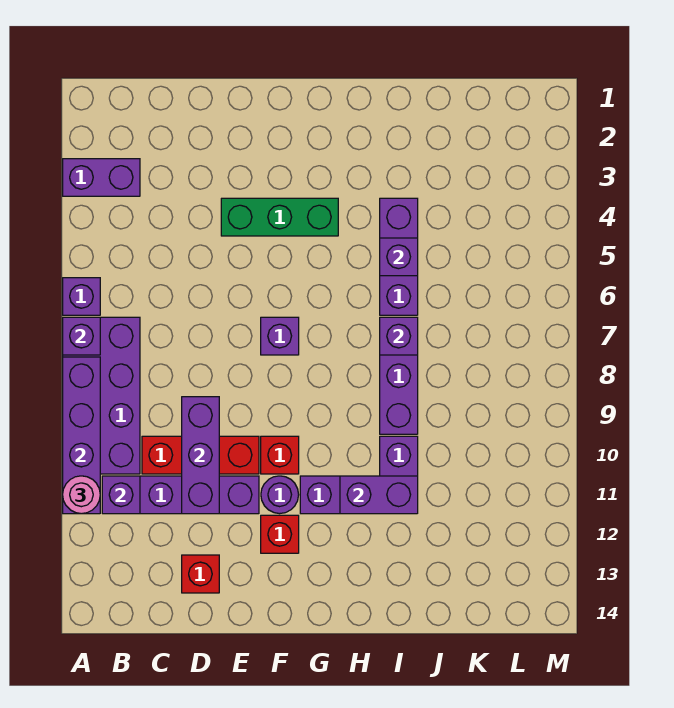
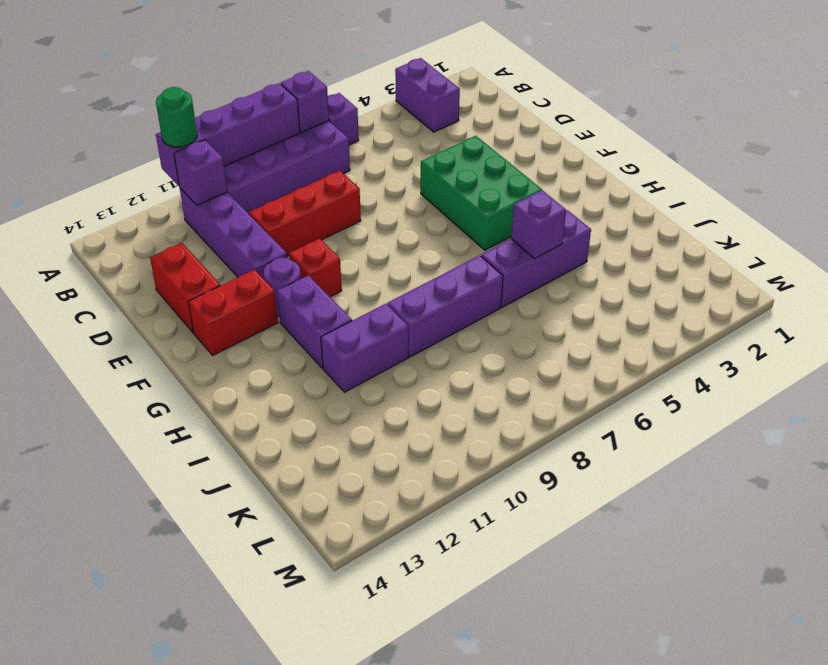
pink 1x1 round brick [63,476,100,514] -> green 1x1 round brick [156,87,197,147]
red 1x3 brick [142,436,259,474] -> red 1x3 brick turned to [249,171,361,256]
purple 1x3 brick [182,397,219,514] -> none
red 1x1 brick [182,555,219,593] -> red 1x2 brick [150,243,220,332]
green 1x3 brick [221,198,338,236] -> green 2x3 brick [421,136,542,250]
purple 1x1 brick [261,317,299,355] -> none
red 1x1 brick [261,515,299,553] -> red 1x2 brick [188,270,278,355]
purple 1x2 brick [340,476,418,514] -> none
purple 1x1 brick [380,317,418,355] -> none

